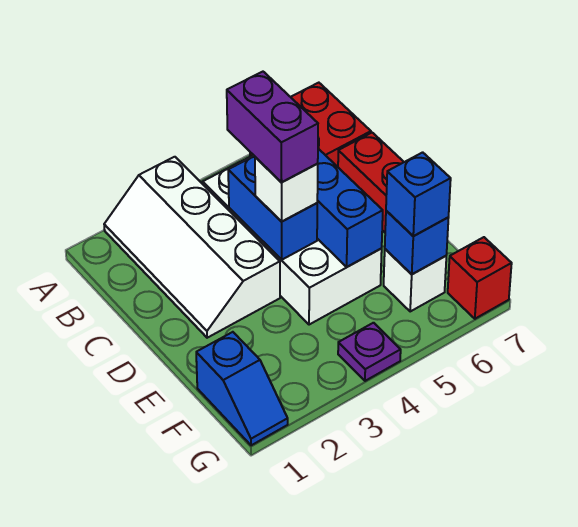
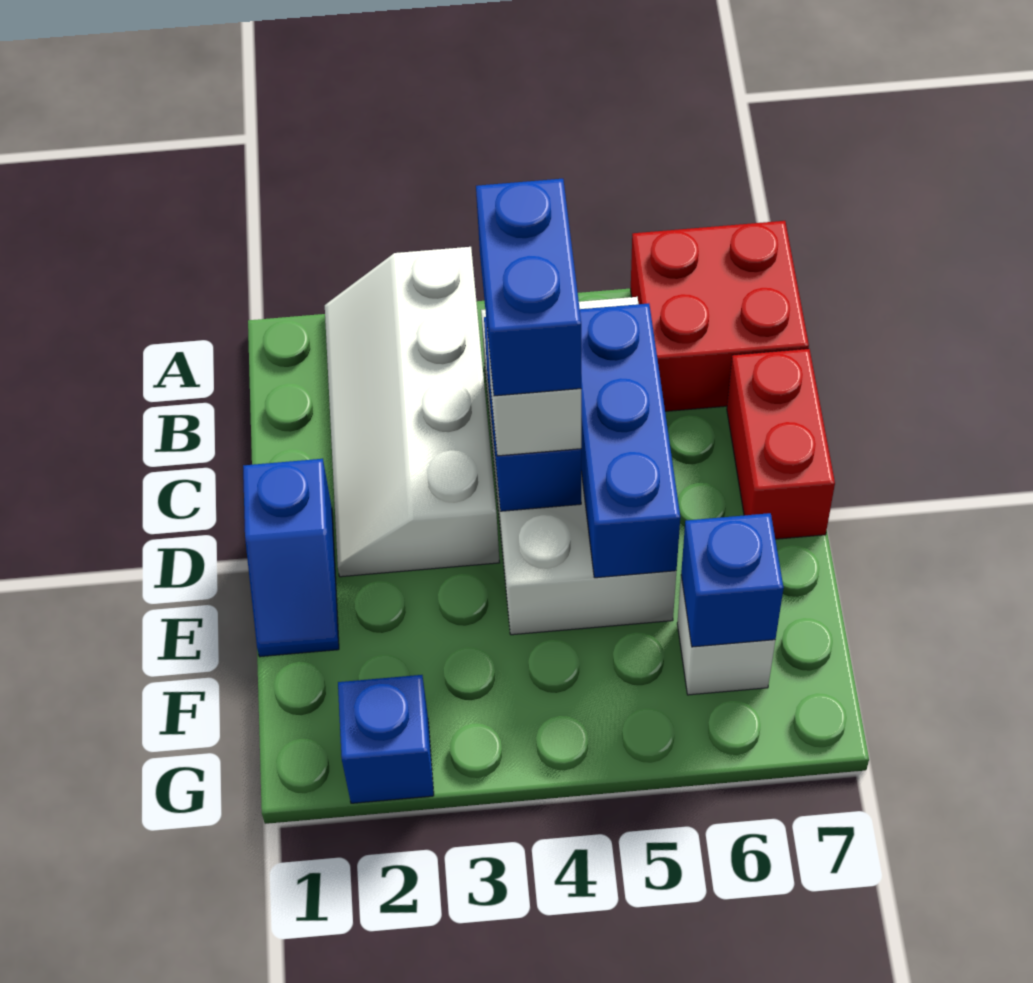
purple 1x2 brick [227,72,318,182] -> blue 1x2 brick [476,179,581,396]
blue 1x2 slope [196,332,288,445] -> blue 1x2 slope moved to [243,459,339,657]
blue 1x1 brick [386,152,451,236] -> blue 1x1 brick moved to [338,675,434,803]
purple 1x1 plate [338,323,401,381] -> none
red 1x1 brick [448,237,512,319] -> none

